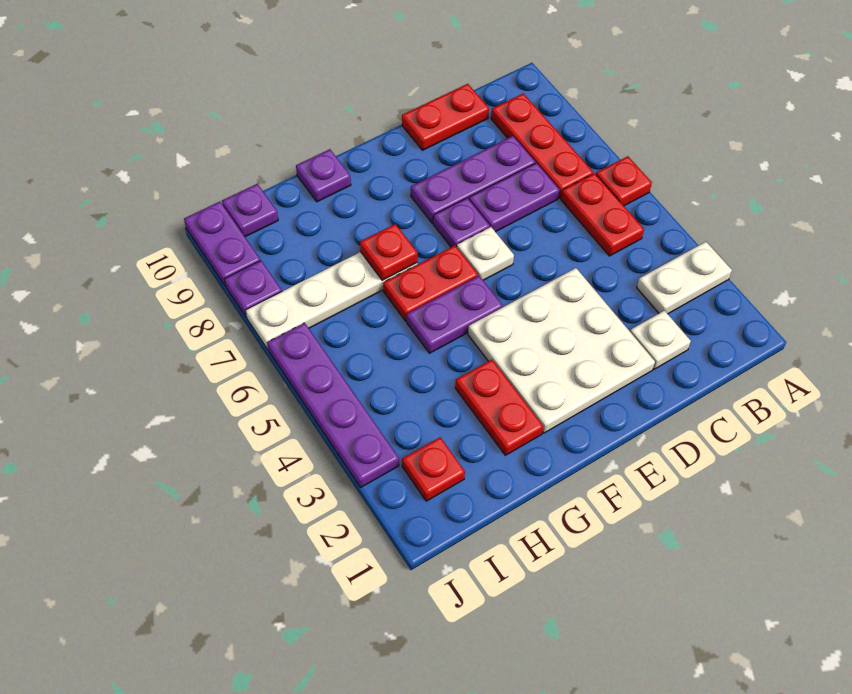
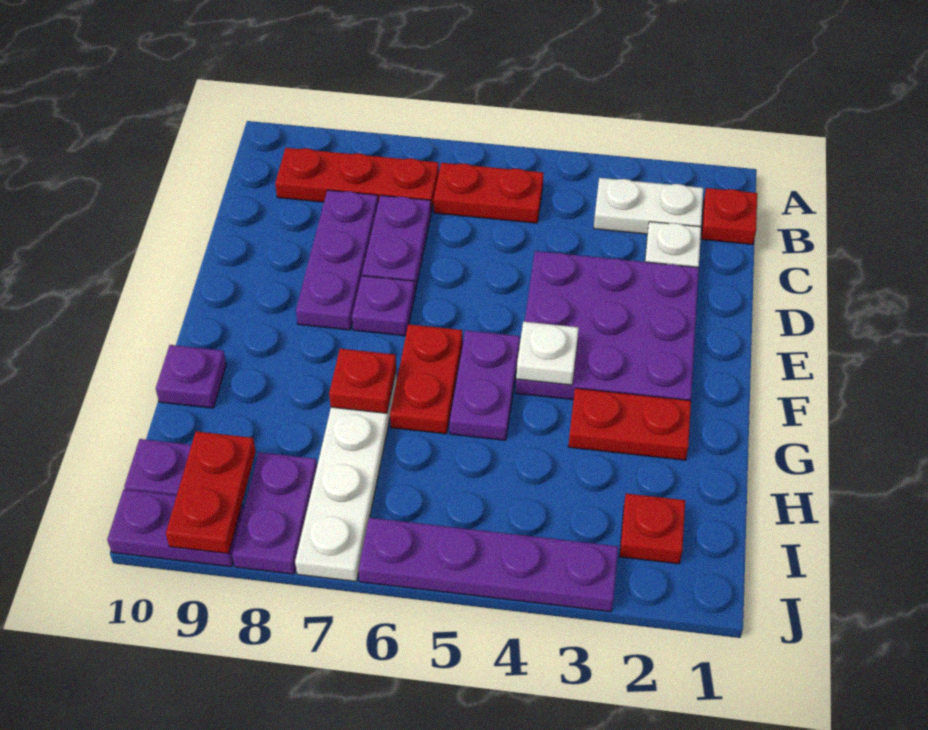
white 1x2 plate [637,242,732,314] -> white 1x2 plate turned to [594,178,703,234]
red 1x1 plate [596,156,652,206] -> red 1x1 plate moved to [701,188,757,244]
red 1x2 plate [402,84,489,150] -> red 1x2 plate moved to [166,431,256,554]
white 3x3 plate [468,268,655,433] -> purple 3x3 plate [516,251,699,401]
white 1x1 plate [457,227,514,280] -> white 1x1 plate moved to [516,322,579,385]
purple 1x1 plate [225,261,282,318] -> purple 1x2 plate [232,452,317,574]

